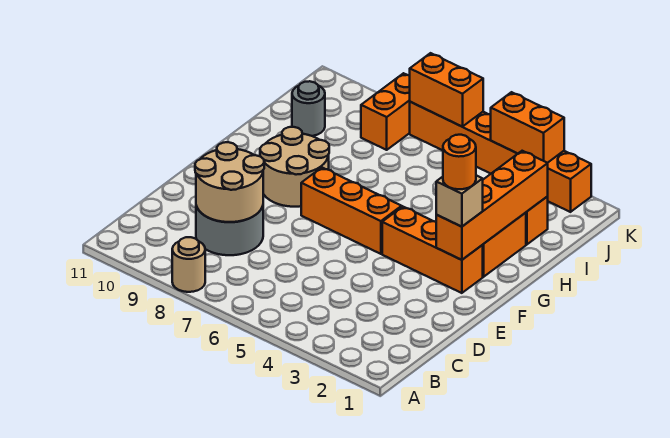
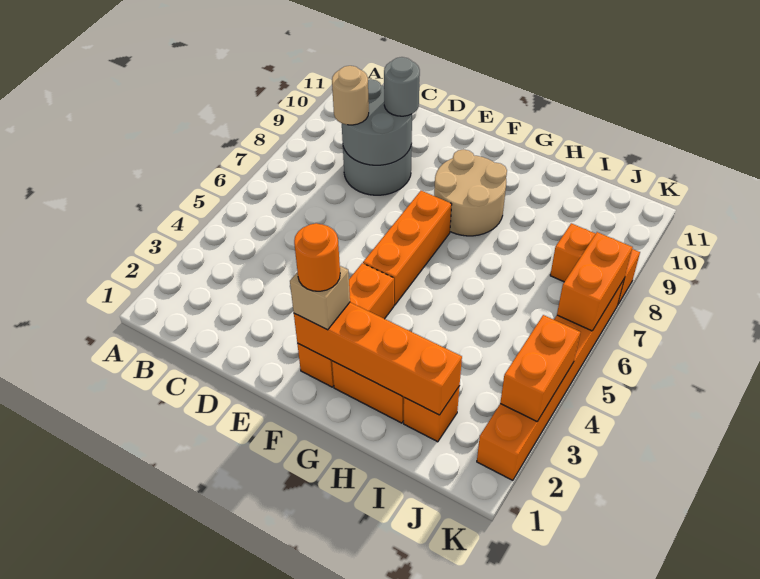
tan 1x1 round brick [172,237,205,292] -> tan 1x1 round brick moved to [332,66,369,125]
tan 2x2 round brick [195,142,264,222] -> grey 2x2 round brick [342,79,412,165]
grey 1x1 round brick [292,81,325,136] -> grey 1x1 round brick moved to [384,57,420,116]

